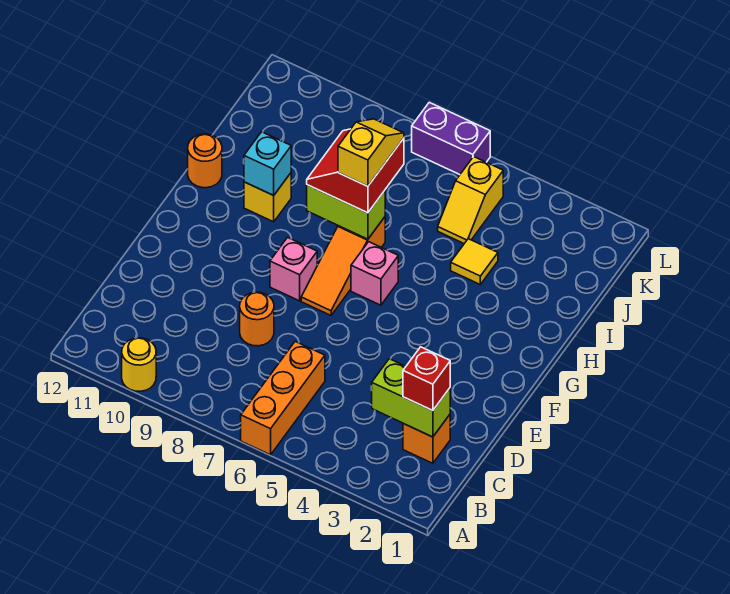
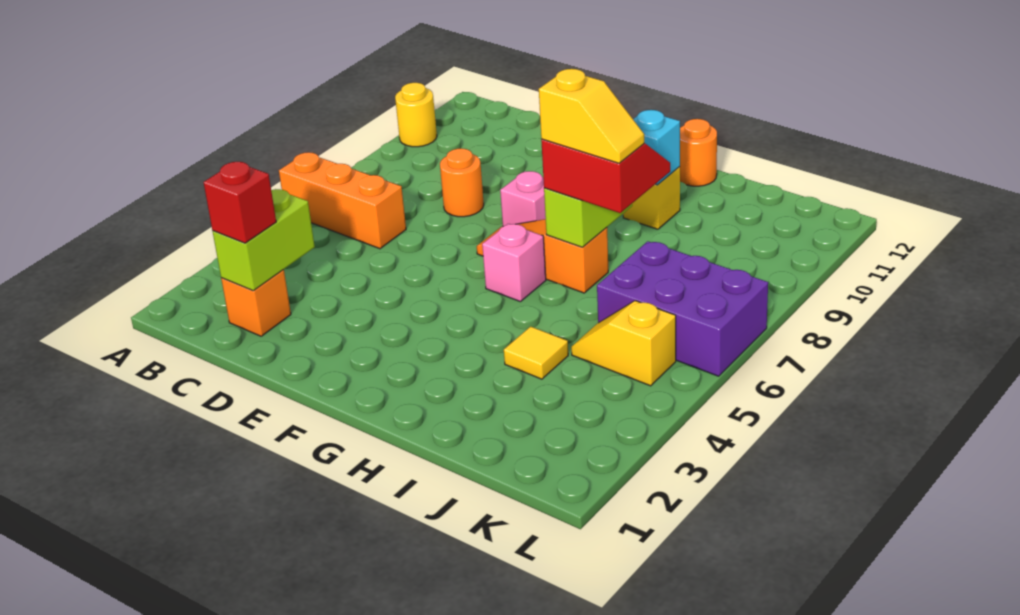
purple 1x2 brick [412,102,490,175] -> purple 2x3 brick [597,241,768,376]

